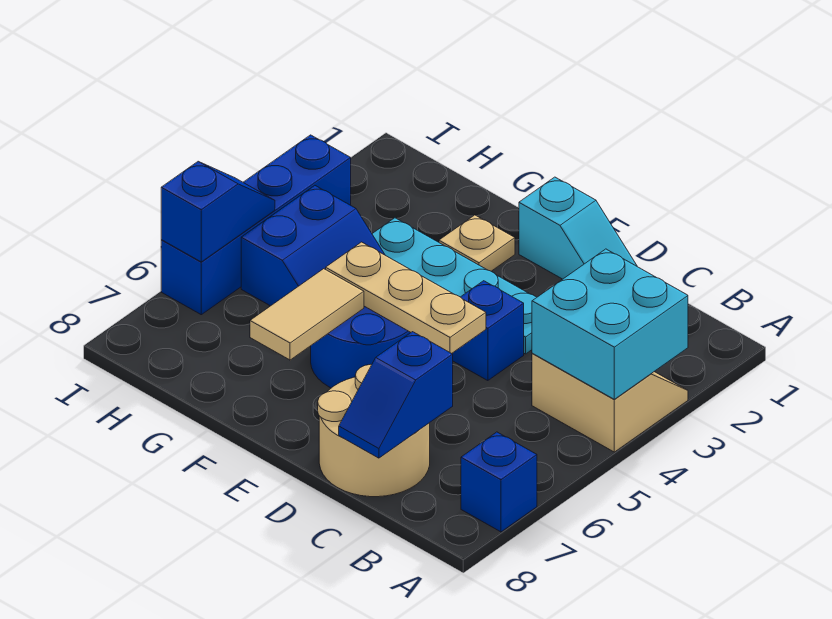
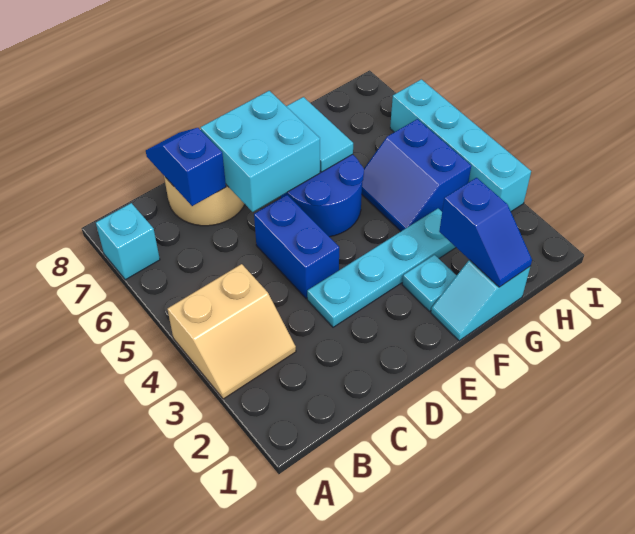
cyan 2x2 brick [532,249,688,399] -> cyan 2x2 brick moved to [201,91,320,212]
blue 1x1 brick [461,432,537,532] -> cyan 1x1 brick [96,203,160,280]
cyan 1x2 slope [519,177,637,279] -> cyan 1x2 slope moved to [431,260,530,341]
blue 1x1 brick [452,281,524,381] -> blue 1x2 brick [254,195,339,299]
tan 1x3 plate [326,242,486,354] -> none
tan 1x1 plate [439,215,515,271] -> cyan 1x1 plate [402,255,457,311]
tan 1x2 tile [250,269,364,360] -> cyan 1x2 tile [286,97,353,172]
blue 1x4 brick [161,135,351,315] -> cyan 1x4 brick [390,79,531,211]
blue 1x2 slope [161,162,275,262] -> blue 1x2 slope moved to [439,178,532,287]

